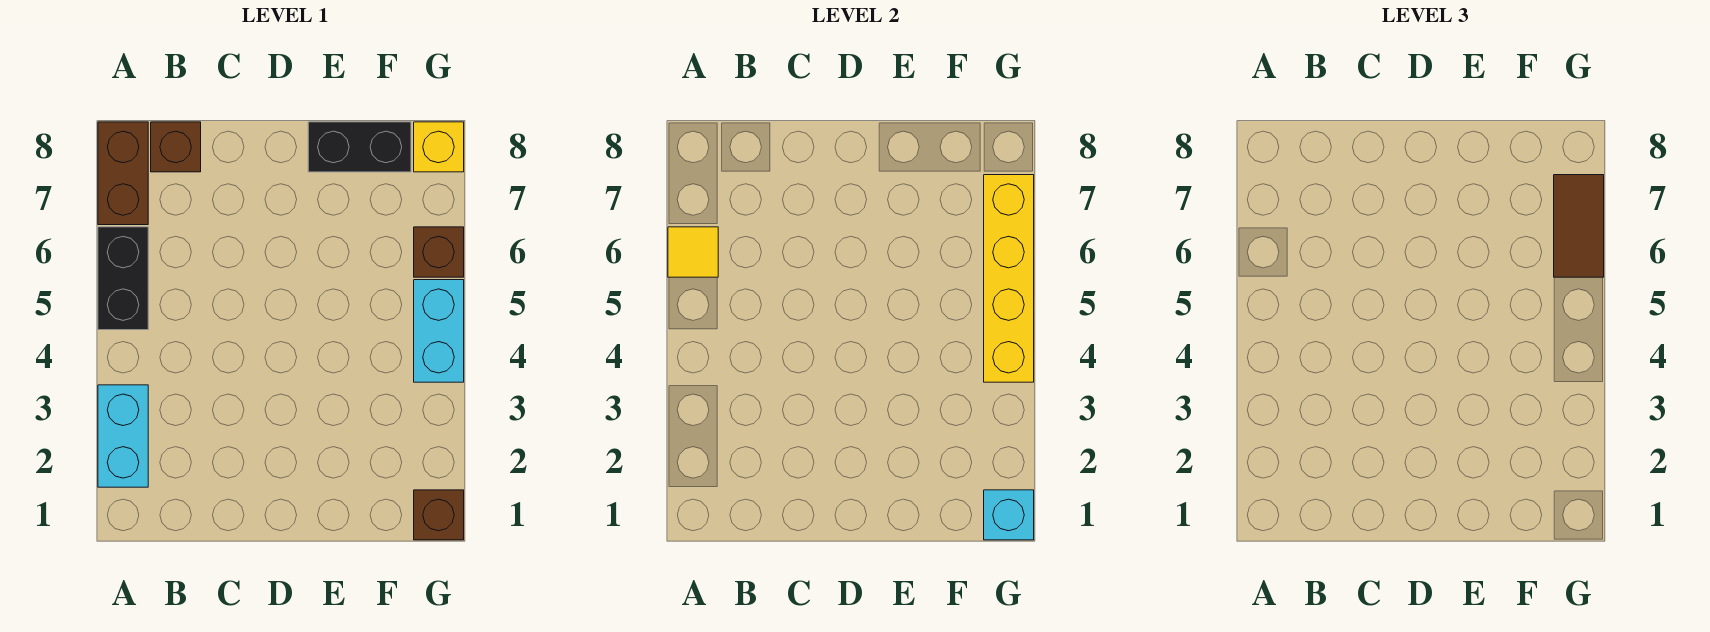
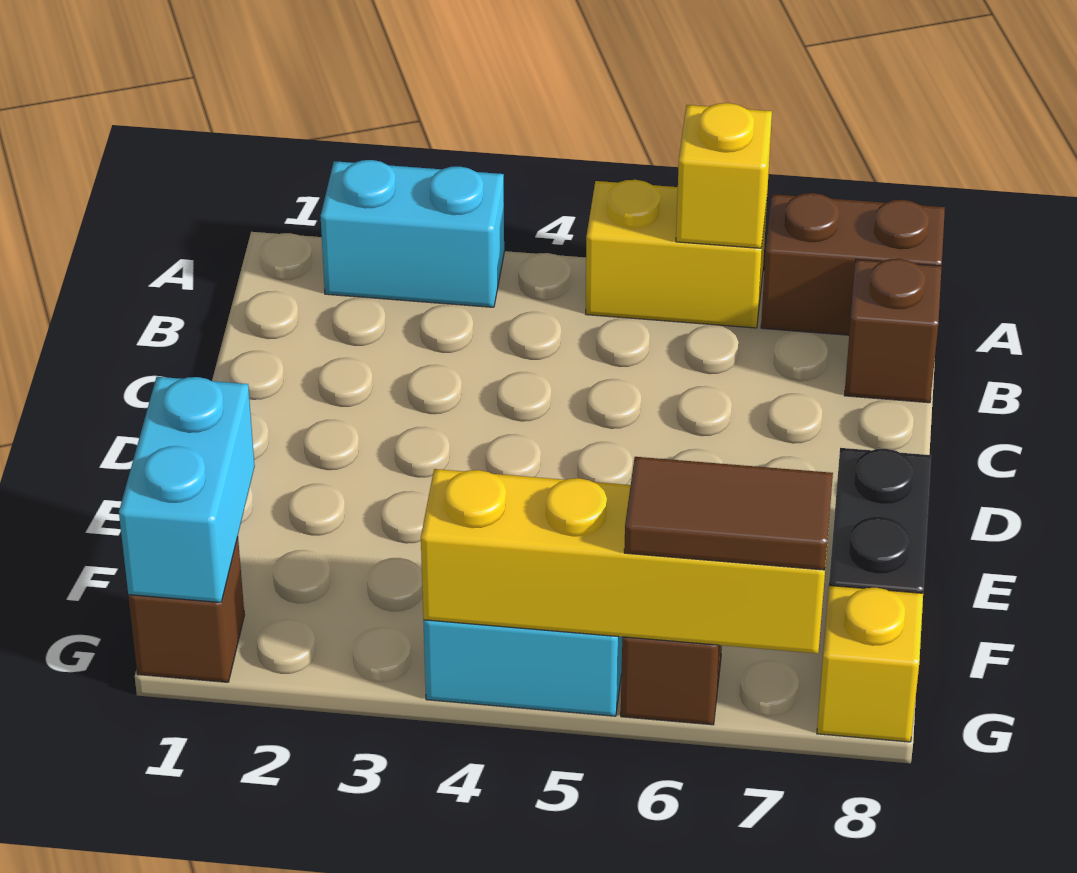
black 1x2 brick [98,227,148,330] -> yellow 1x2 brick [586,180,767,328]
yellow 1x1 tile [668,227,718,277] -> yellow 1x1 brick [676,103,772,248]
cyan 1x1 brick [984,490,1034,540] -> cyan 1x2 brick [119,377,255,602]

